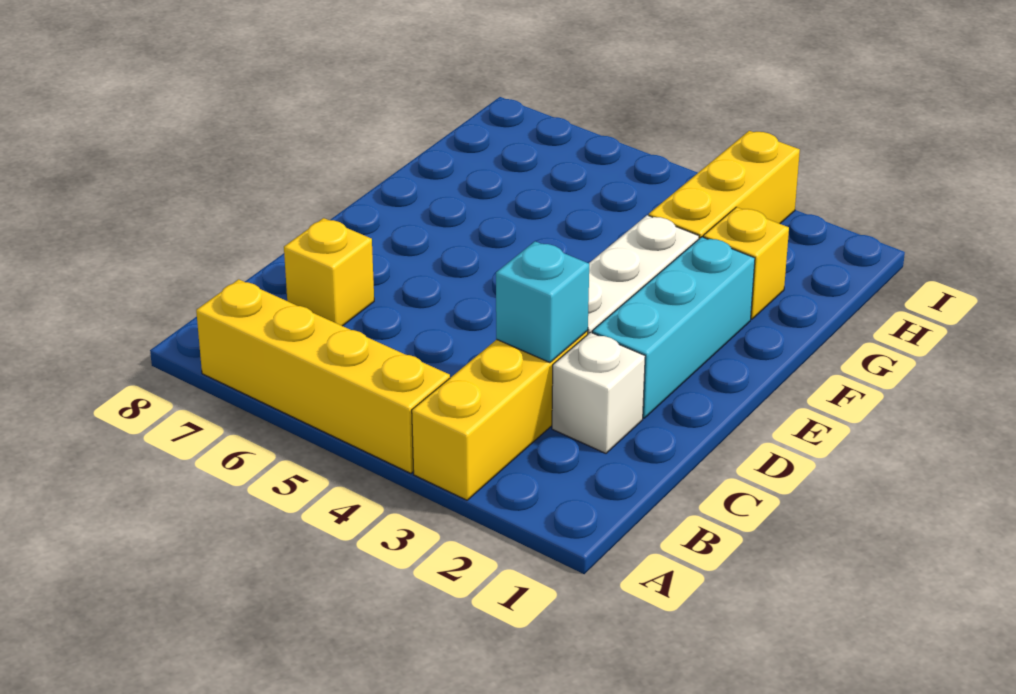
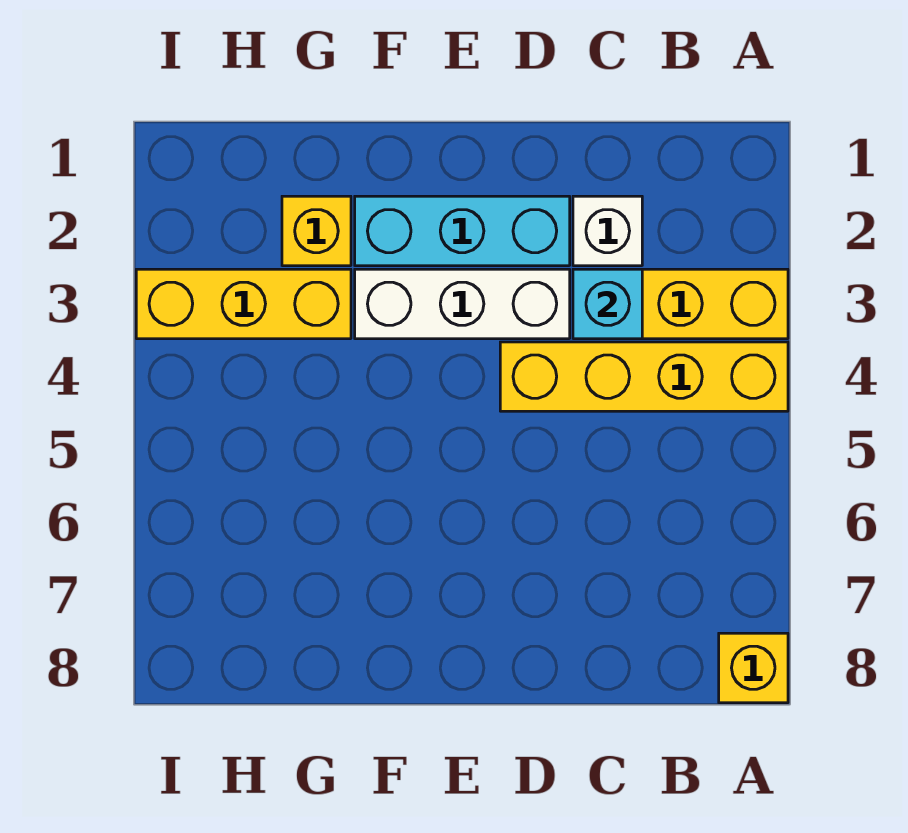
yellow 1x4 brick [196,279,450,473] -> yellow 1x4 brick turned to [500,342,788,411]
yellow 1x1 brick [284,218,374,326] -> yellow 1x1 brick moved to [719,633,788,703]

